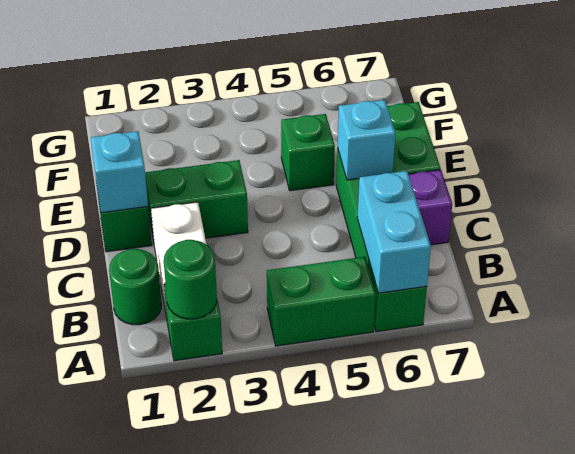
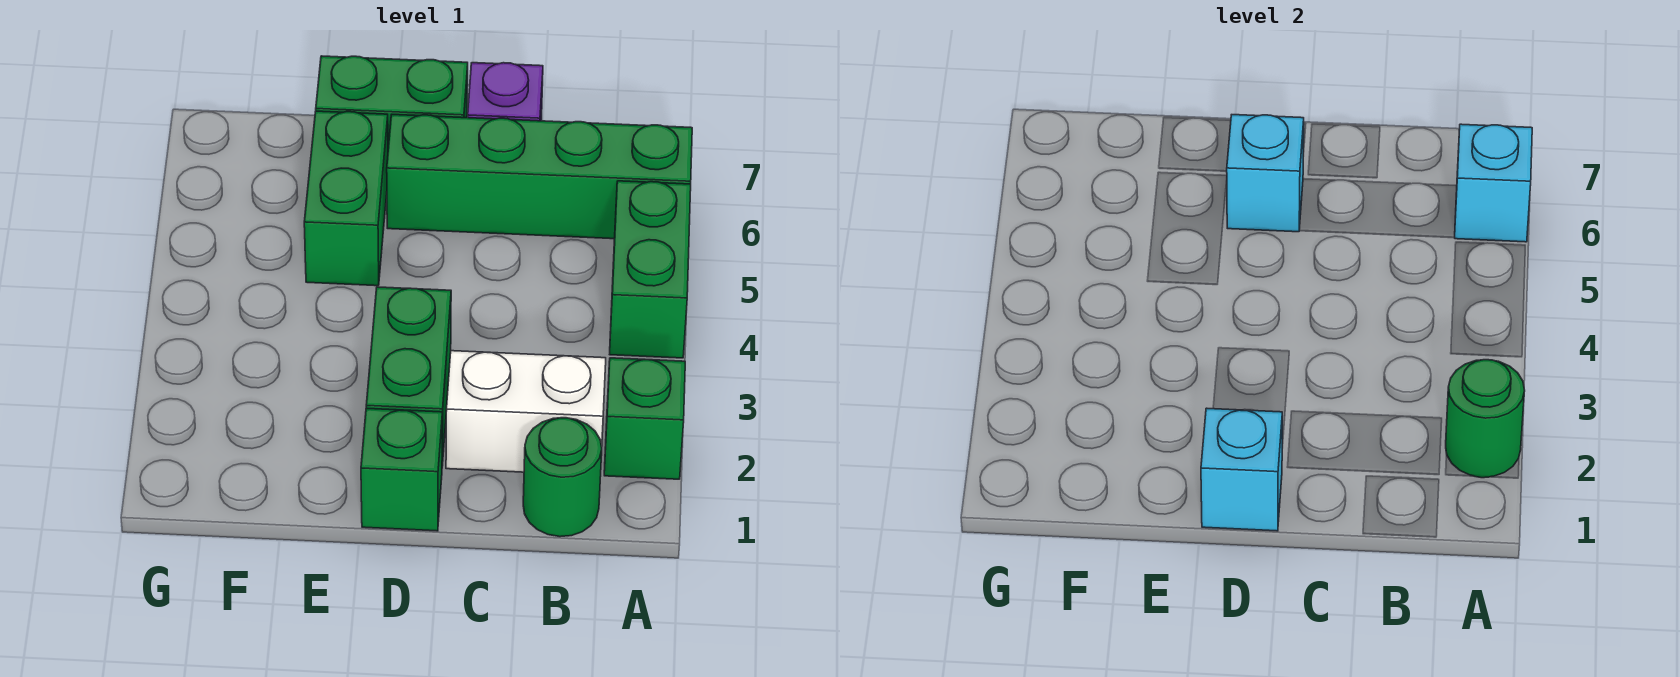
cyan 1x2 brick [357,171,431,293] -> cyan 1x1 brick [1454,124,1532,242]
green 1x1 brick [281,114,335,191] -> green 1x2 brick [304,111,388,286]

